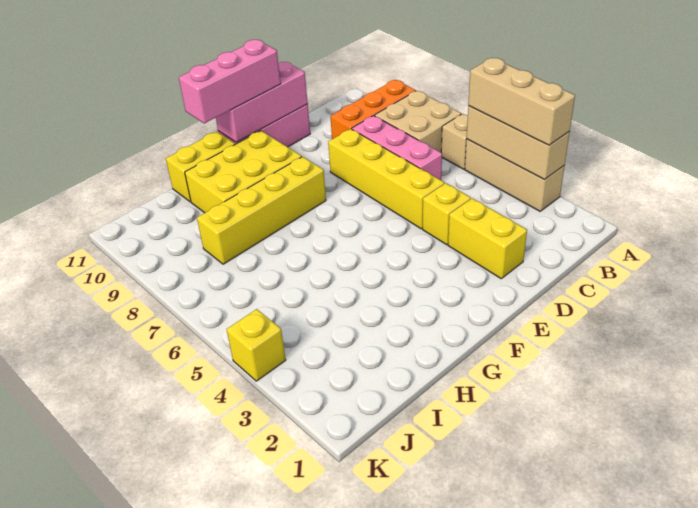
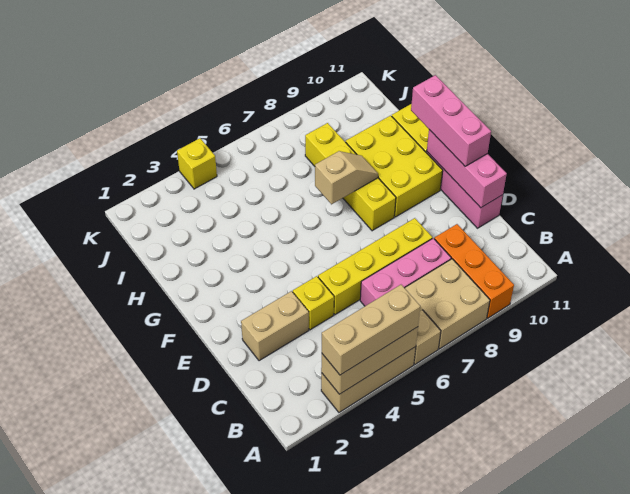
yellow 1x2 brick [448,198,527,279] -> tan 1x2 brick [241,291,309,361]
none -> tan 1x2 slope [315,151,378,204]

